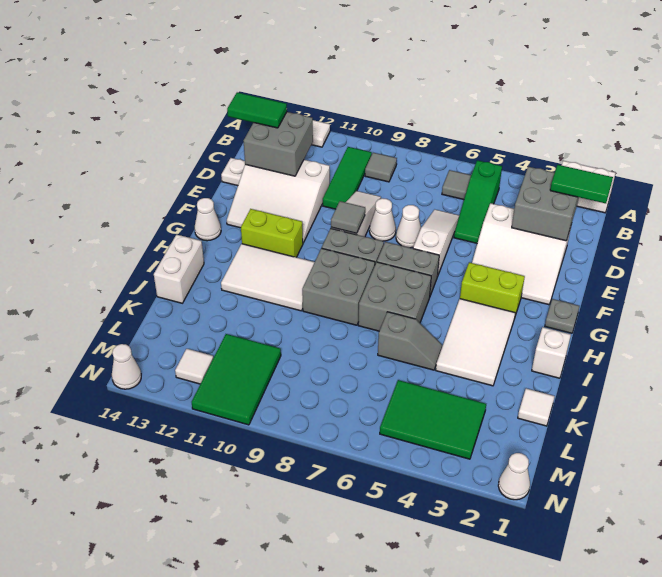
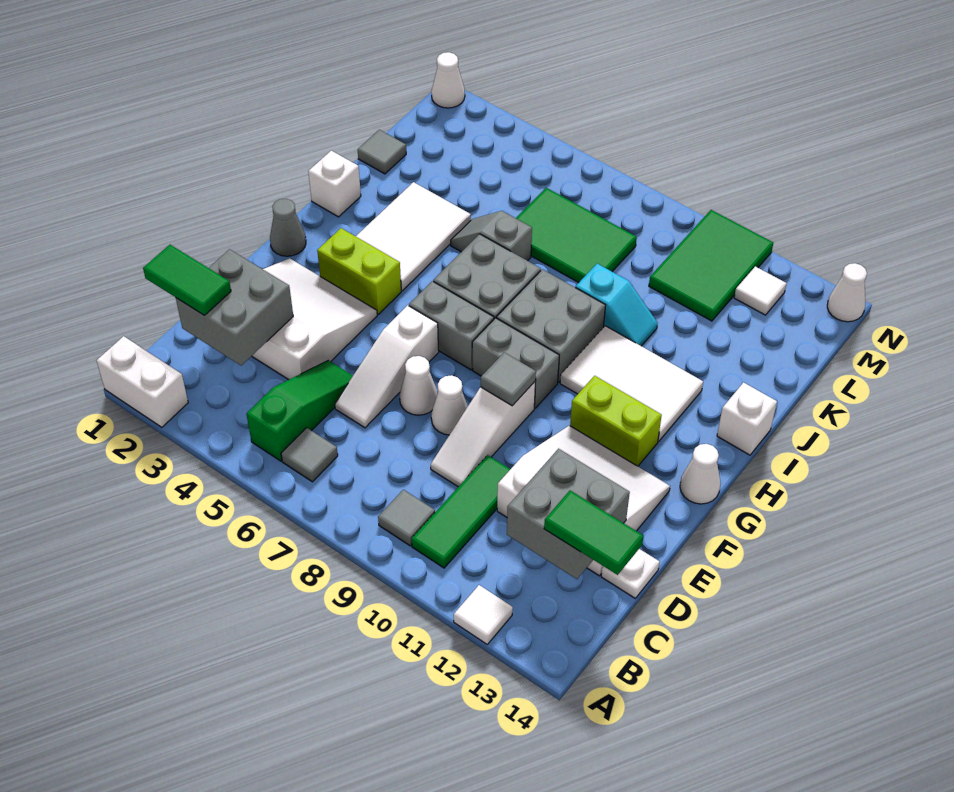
grey 1x1 plate [545,299,579,333] -> grey 1x1 cone [270,199,306,256]
white 1x2 brick [154,235,204,303] -> white 1x1 brick [717,382,777,455]
none -> cyan 1x2 slope [575,264,658,346]
white 1x1 tile [518,389,555,426] -> grey 1x1 tile [358,130,406,174]
green 2x3 tile [380,380,486,459] -> green 2x3 tile moved to [516,188,637,283]

